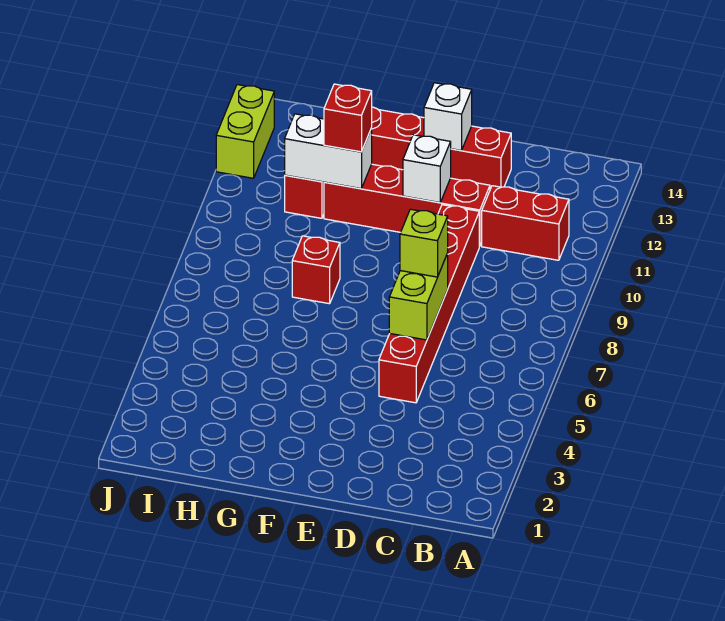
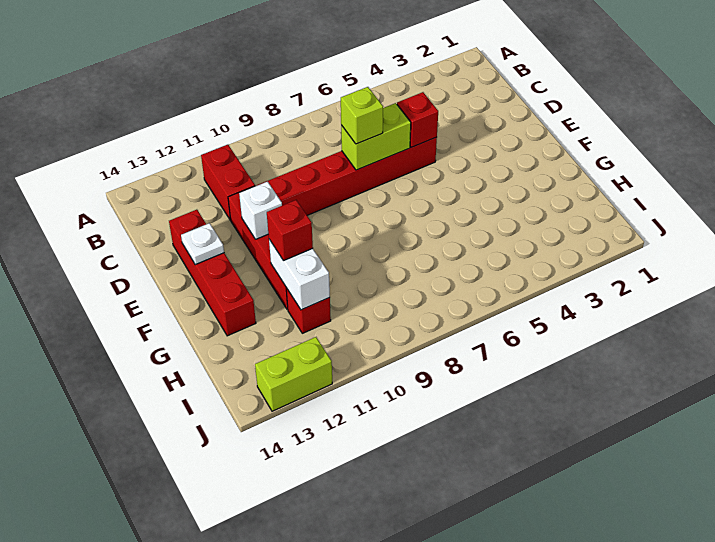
white 1x1 brick [424,83,472,150] -> white 1x1 plate [181,223,224,265]
red 1x1 brick [292,236,340,304] -> red 1x1 brick moved to [397,92,438,148]

